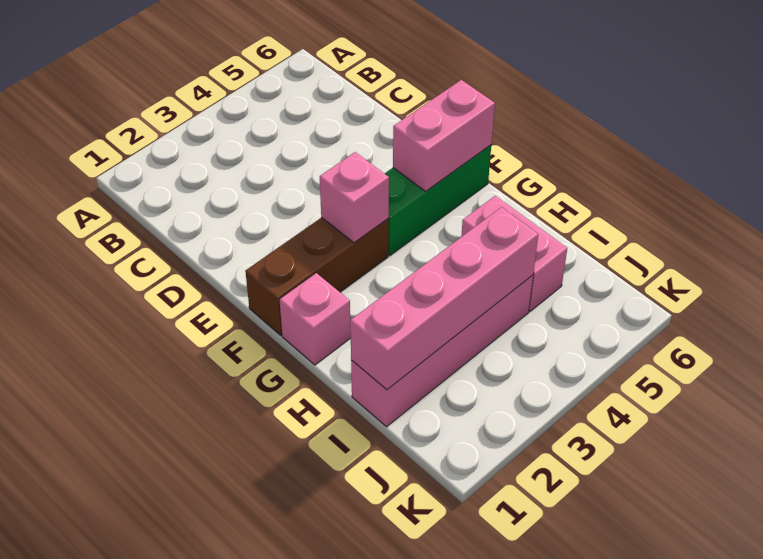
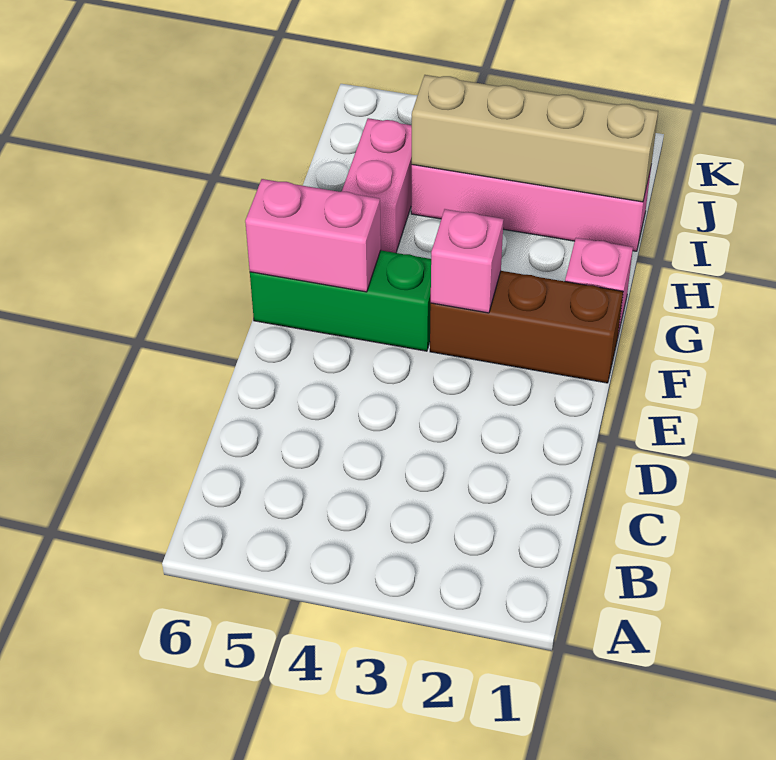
pink 1x4 brick [350,207,538,390] -> tan 1x4 brick [412,75,658,202]

